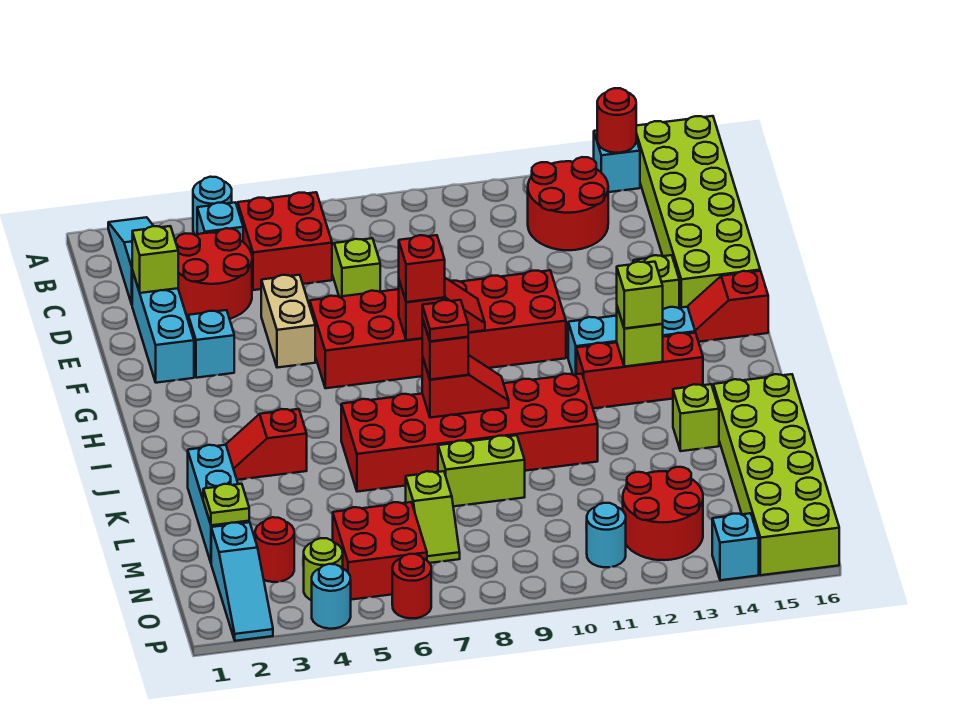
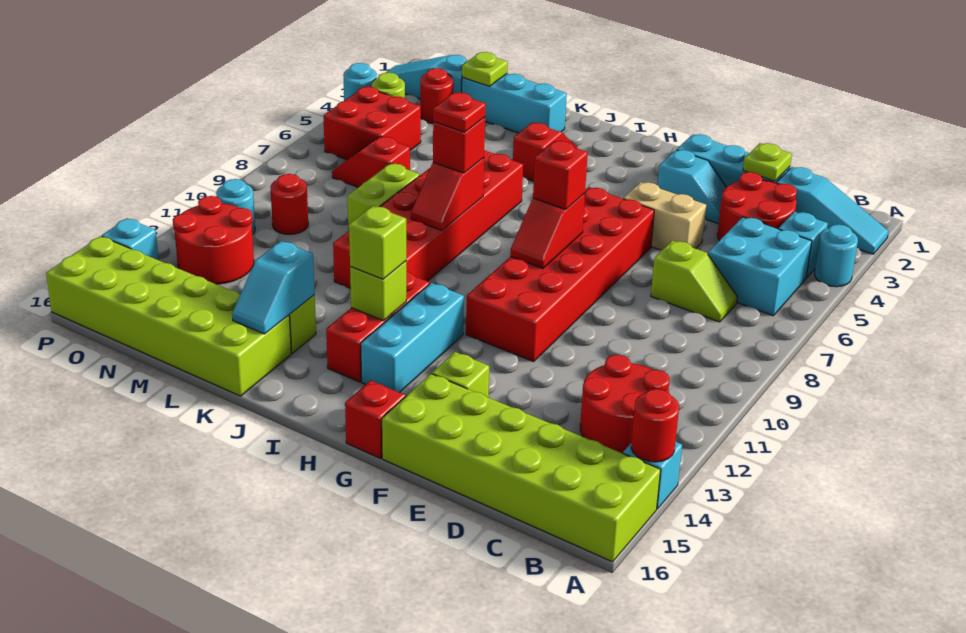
red 2x2 brick [238,192,332,290] -> cyan 2x2 brick [708,217,812,316]
lime 1x1 brick [132,226,178,293] -> lime 1x1 plate [743,143,792,181]
none -> cyan 1x2 slope [232,241,315,334]
lime 1x2 slope [406,471,460,563] -> red 1x2 slope [332,137,410,187]
red 1x1 round brick [392,554,431,618] -> red 1x1 round brick moved to [270,174,308,234]

